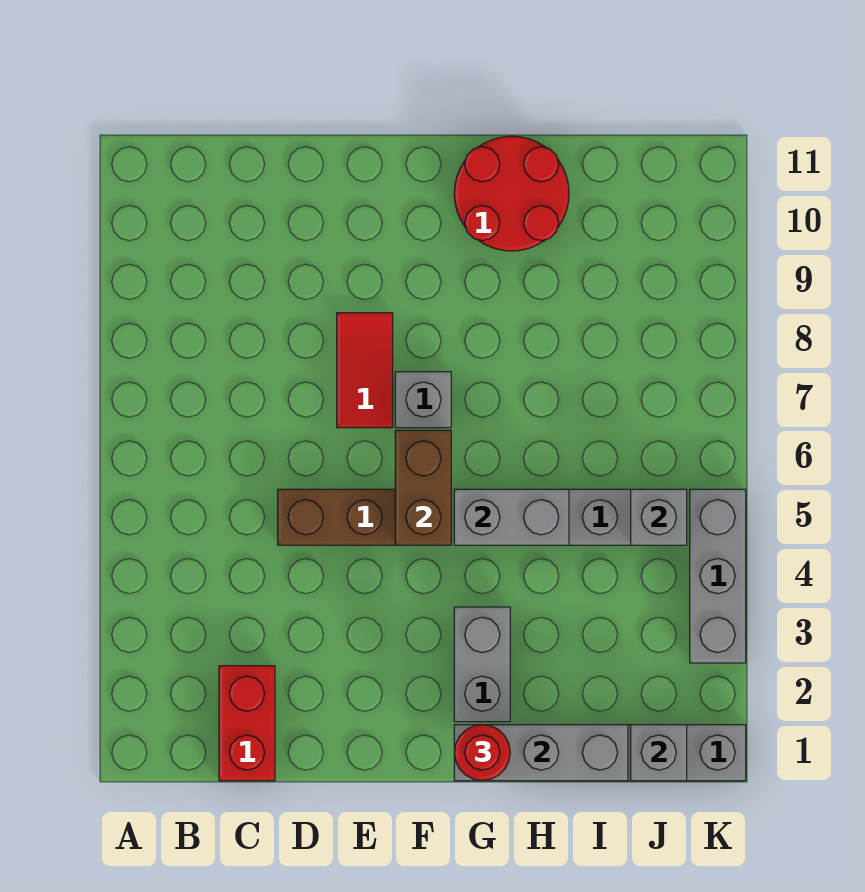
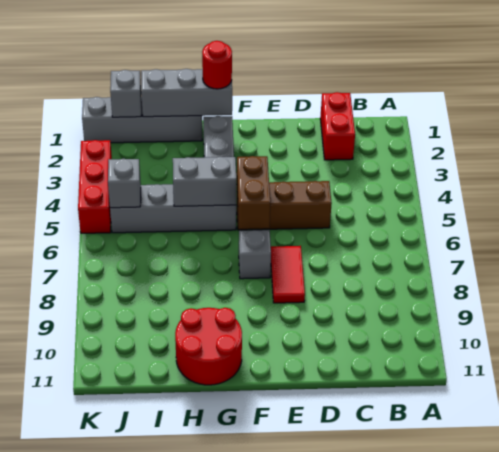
grey 1x3 brick [690,489,746,663] -> red 1x3 brick [78,140,112,233]

